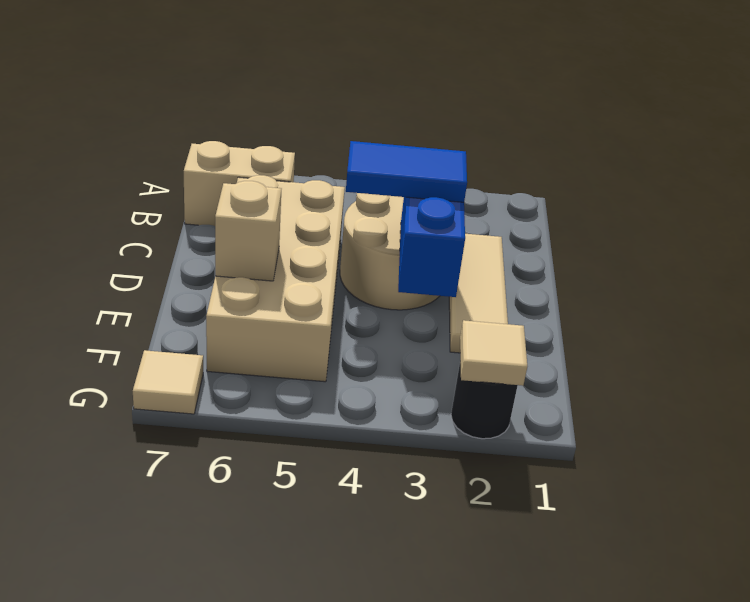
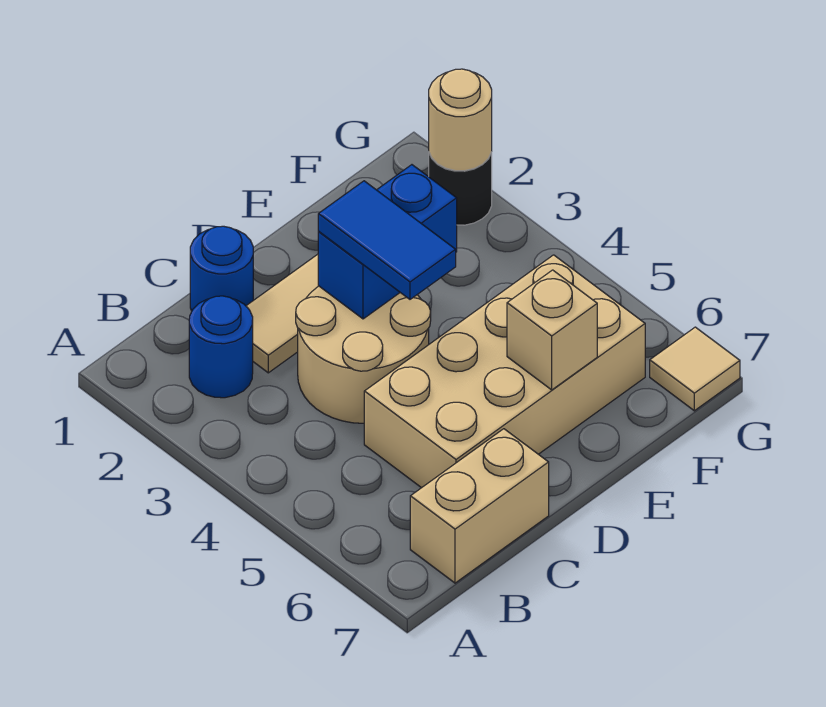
none -> blue 1x1 round brick [189,296,253,398]
tan 1x2 brick [184,141,295,226] -> tan 1x2 brick turned to [410,429,549,583]
none -> blue 1x1 round brick [190,226,253,311]
tan 1x1 tile [460,320,527,386] -> tan 1x1 round brick [429,69,492,171]

